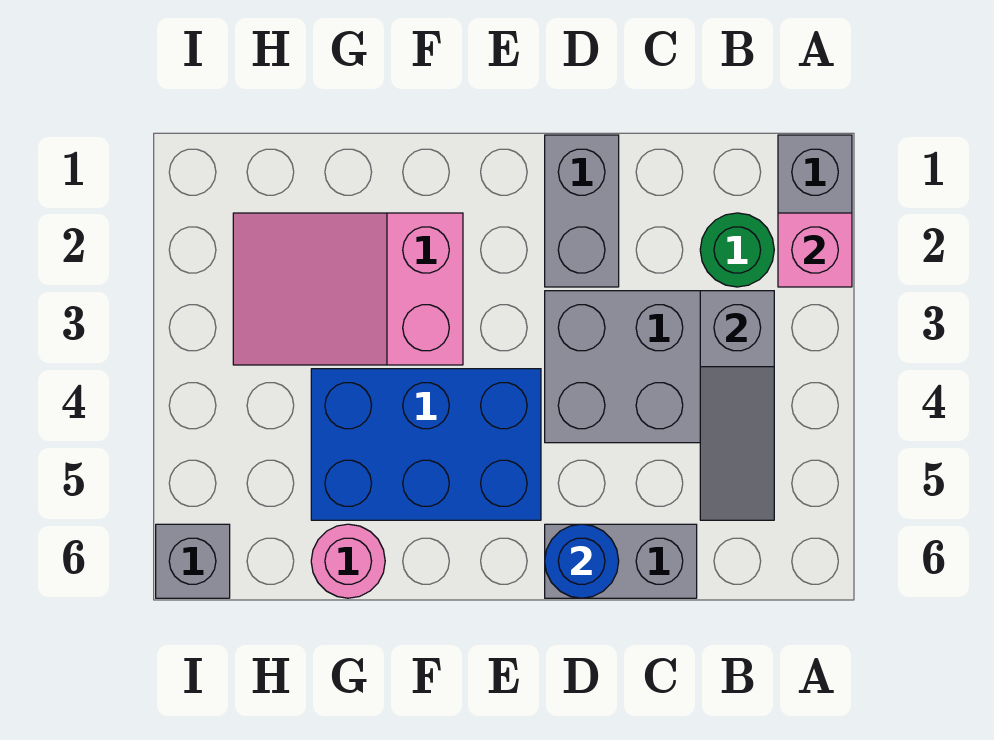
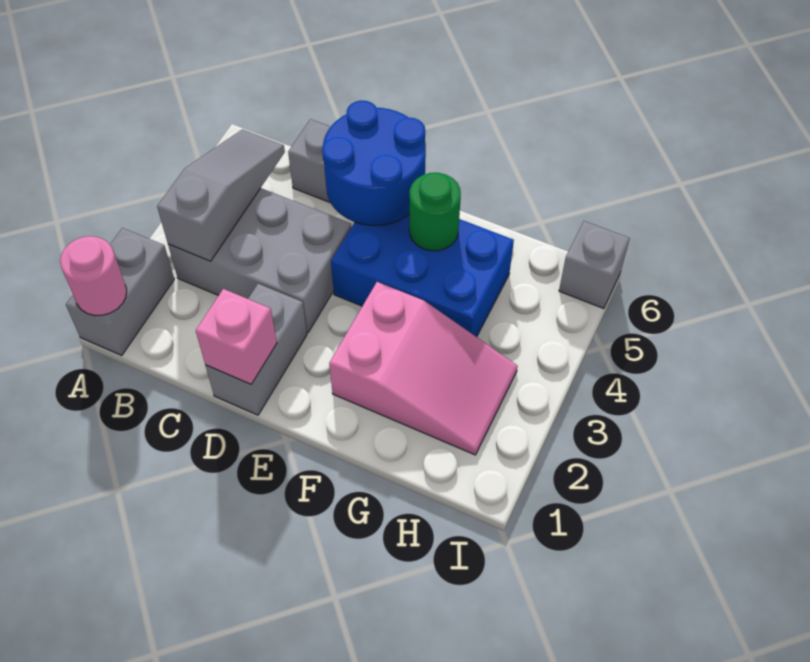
pink 1x1 brick [778,213,852,287] -> pink 1x1 brick moved to [196,289,277,384]
green 1x1 round brick [700,213,774,287] -> green 1x1 round brick moved to [409,173,461,251]
blue 1x1 round brick [545,524,619,598] -> blue 2x2 round brick [322,101,426,226]
pink 1x1 round brick [311,524,385,598] -> pink 1x1 round brick moved to [60,236,127,316]

